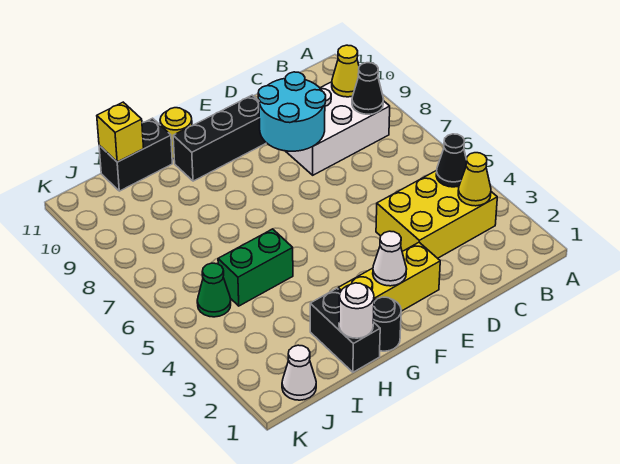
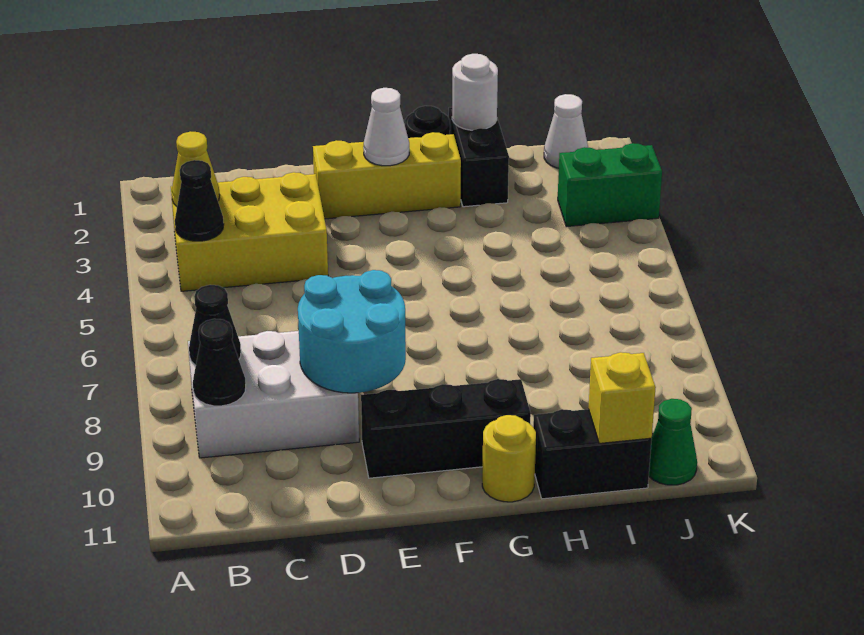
yellow 1x1 cone [332,45,359,97] -> black 1x1 cone [193,319,246,406]
green 1x2 brick [218,229,293,306] -> green 1x2 brick moved to [558,143,662,227]
green 1x1 cone [197,263,231,317] -> green 1x1 cone moved to [649,399,697,485]

